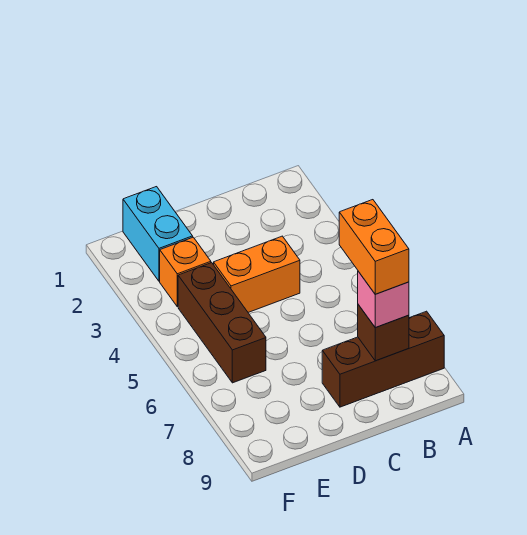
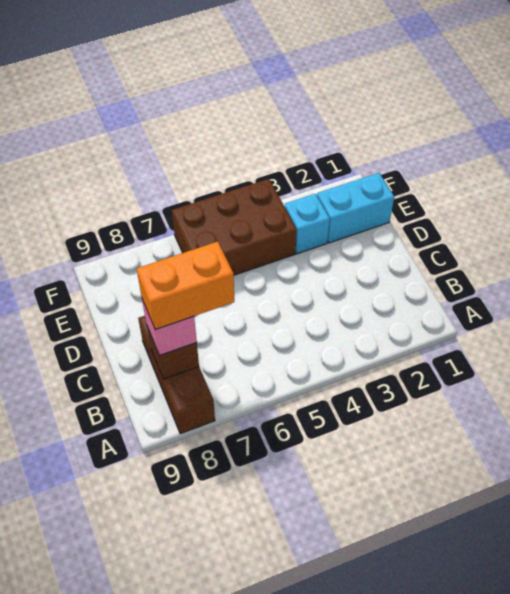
orange 1x2 brick [214,236,300,312] -> none
orange 1x1 brick [160,237,211,307] -> cyan 1x1 brick [285,194,330,254]
brown 1x3 brick [178,263,266,383] -> brown 2x3 brick [172,179,297,275]

